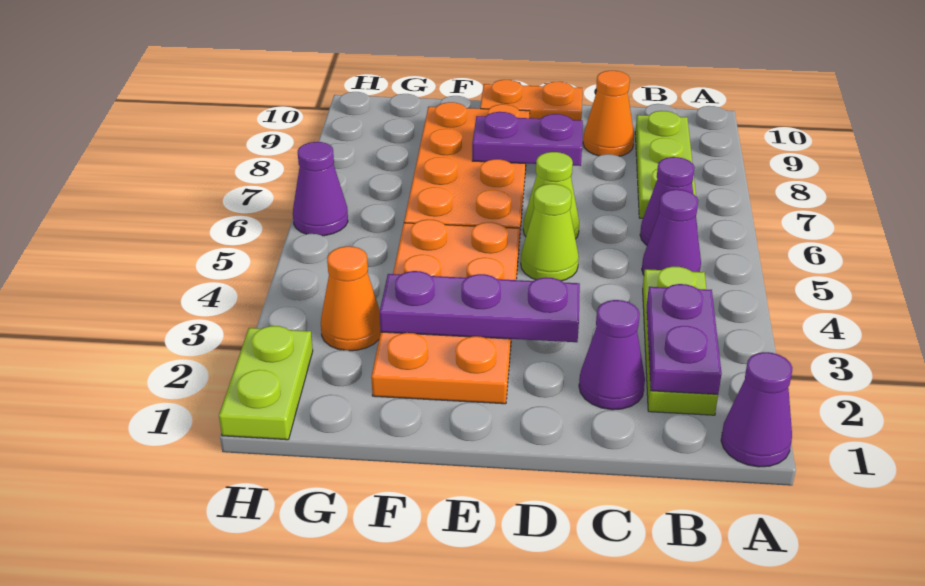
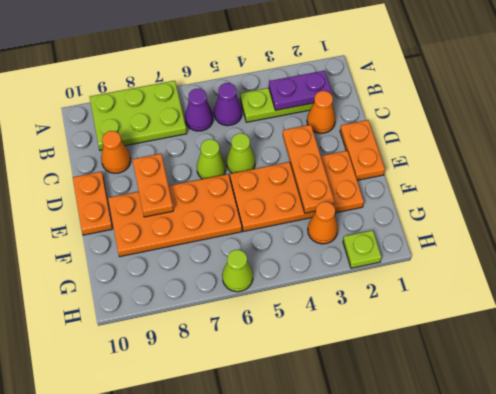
purple 1x1 cone [721,352,792,467] -> none
lime 1x3 plate [635,111,696,218] -> lime 2x3 plate [90,81,187,150]
purple 1x1 cone [579,300,645,410] -> orange 1x1 cone [307,91,336,133]
none -> orange 1x2 plate [340,120,385,180]
purple 1x3 plate [380,271,580,342] -> orange 1x3 plate [283,125,335,213]
purple 1x2 plate [472,112,583,166] -> orange 1x2 plate [132,154,173,217]
lime 1x2 plate [219,326,313,440] -> lime 1x1 plate [343,230,381,268]
purple 1x1 cone [293,142,348,236] -> lime 1x1 cone [222,250,253,292]

